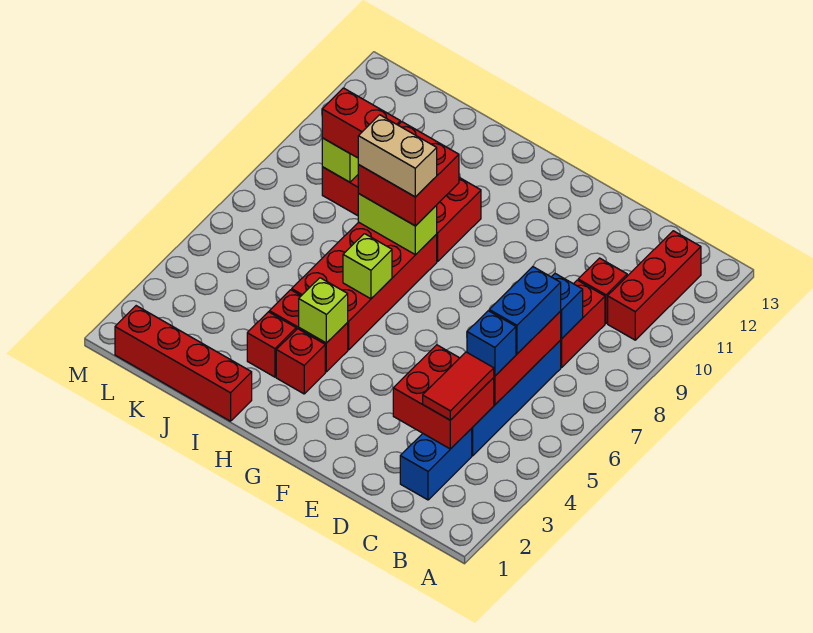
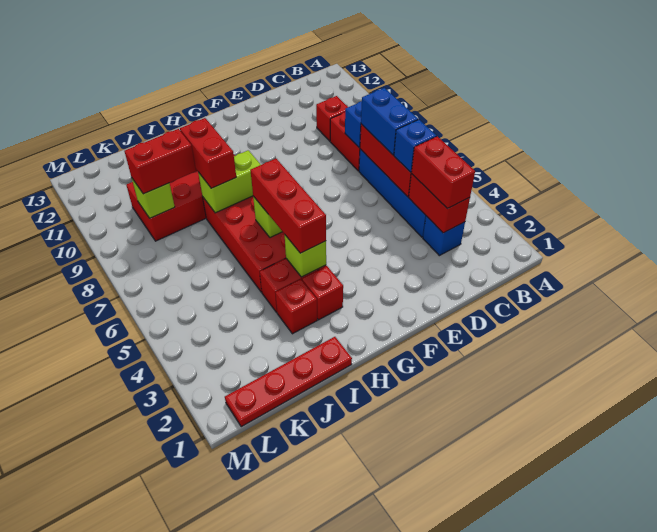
red 1x3 brick [608,231,701,340] -> red 1x3 brick moved to [250,159,326,253]
blue 1x2 brick [400,429,472,500] -> blue 1x1 brick [423,216,465,256]
red 2x2 brick [393,345,494,449] -> red 1x2 brick [409,174,470,233]
red 1x2 tile [423,352,494,420] -> red 1x2 brick [411,136,475,209]
red 2x2 brick [358,122,459,226] -> red 1x2 brick [180,118,236,188]
tan 1x2 brick [358,115,437,197] -> none
red 1x4 brick [115,306,252,421] -> red 1x4 plate [225,337,352,427]

